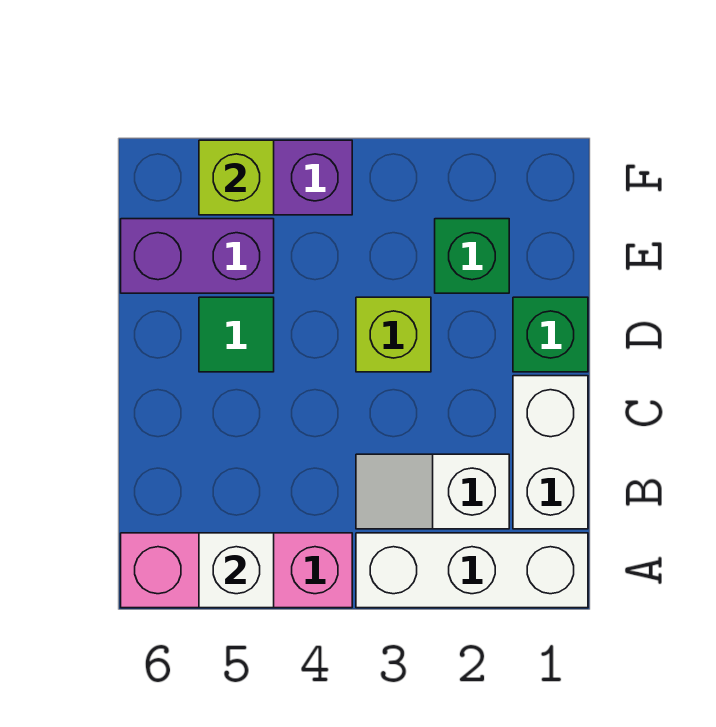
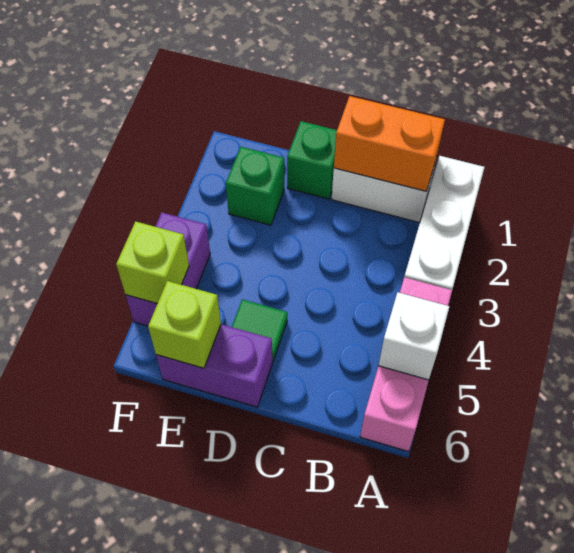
none -> orange 1x2 brick [334,96,445,191]
white 1x2 slope [356,454,509,529] -> none
lime 1x1 brick [356,297,431,372] -> lime 1x1 brick moved to [148,281,221,368]
purple 1x2 brick [121,219,274,293] -> purple 1x2 brick turned to [156,324,272,407]

